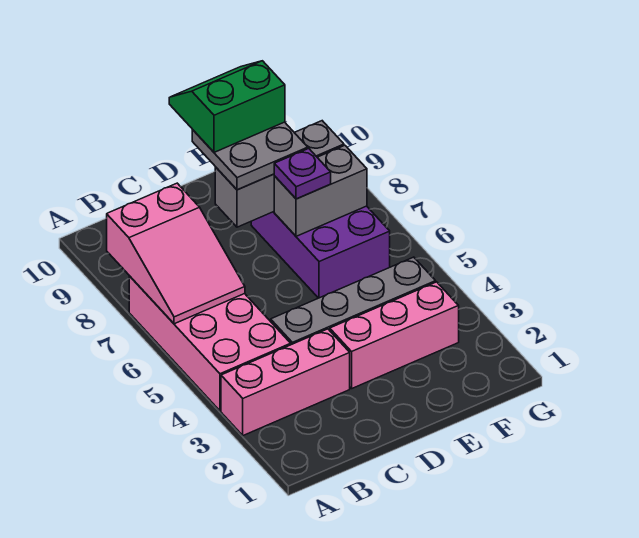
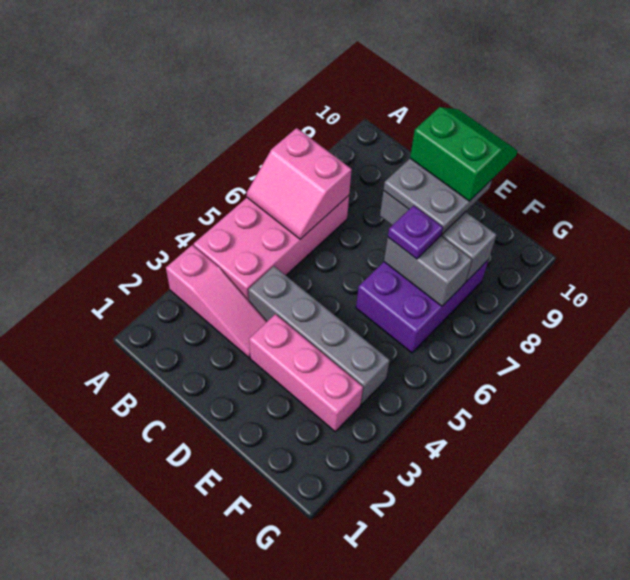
pink 1x3 brick [221,329,350,436] -> pink 1x3 slope [166,245,267,358]
pink 2x3 slope [107,183,245,324] -> pink 2x2 slope [247,128,352,239]

